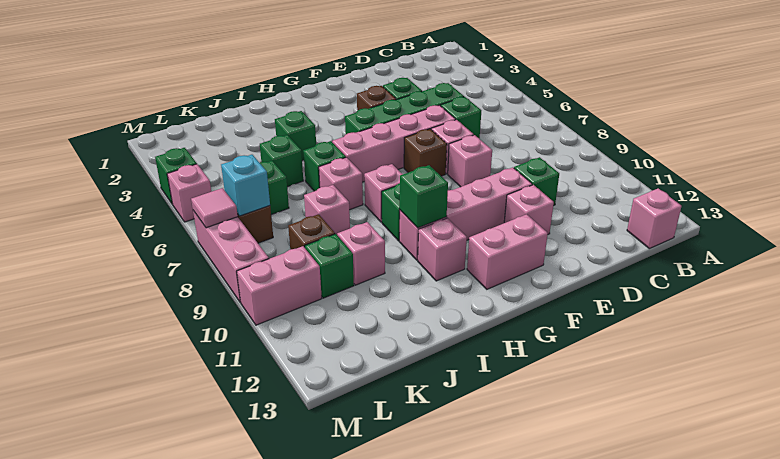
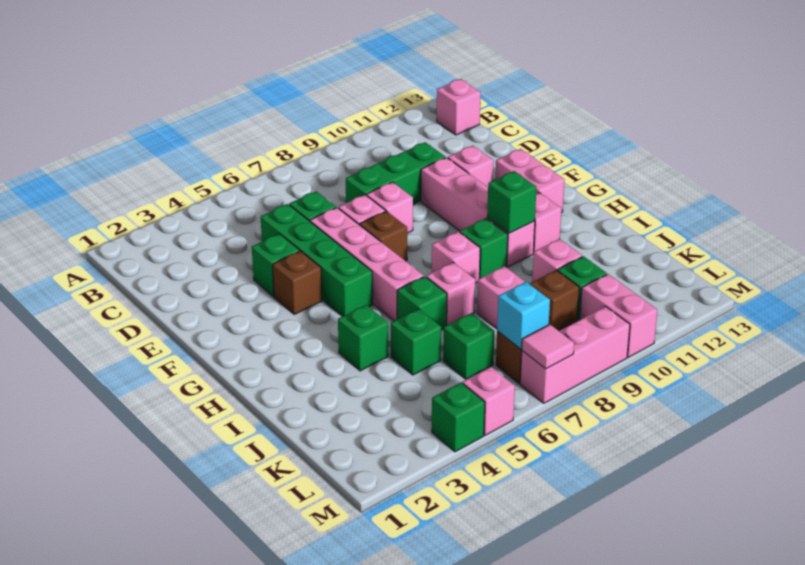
green 1x1 brick [514,157,559,206] -> green 1x3 brick [346,142,446,204]

